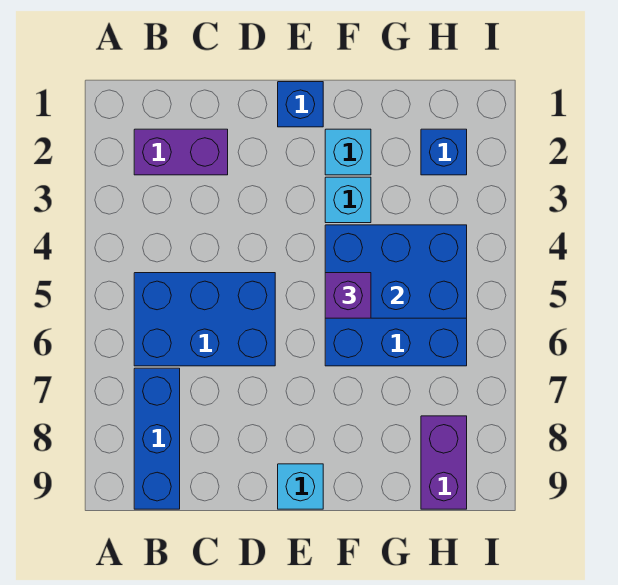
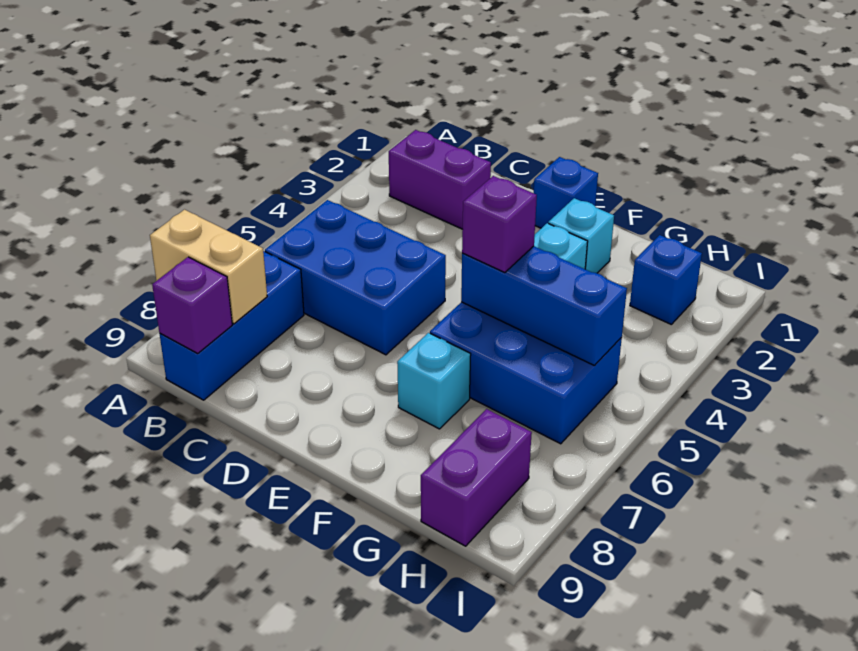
none -> tan 1x2 brick [150,210,267,324]
none -> purple 1x1 brick [152,257,232,353]
cyan 1x1 brick [278,464,323,509] -> cyan 1x1 brick moved to [397,333,471,429]
blue 2x3 brick [325,225,467,318] -> blue 1x3 brick [461,246,627,366]

